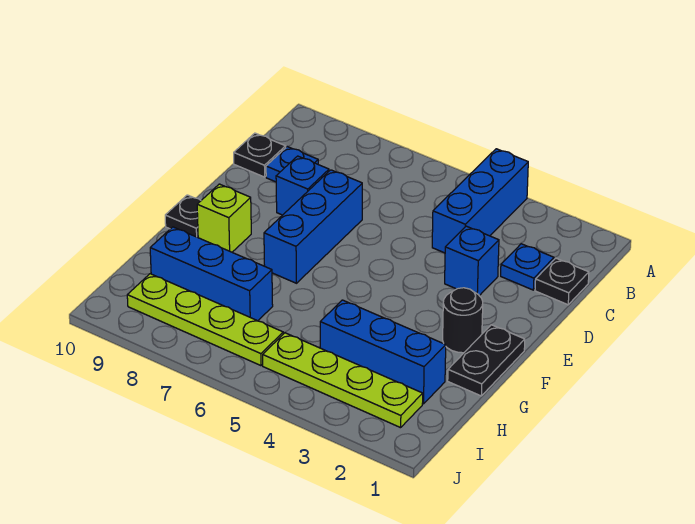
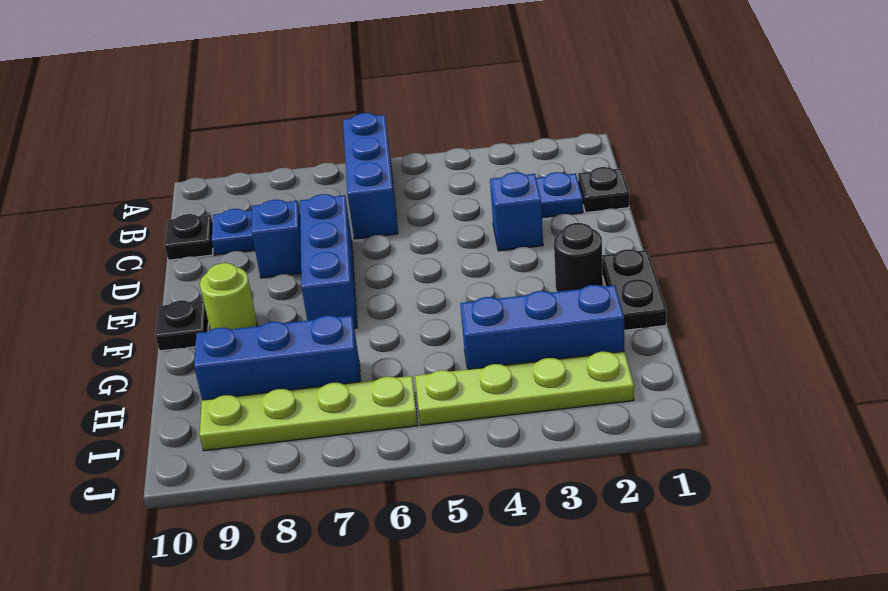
blue 1x3 brick [432,149,528,253] -> blue 1x3 brick moved to [343,113,398,239]
lime 1x1 brick [197,184,251,252] -> lime 1x1 round brick [200,263,257,330]

